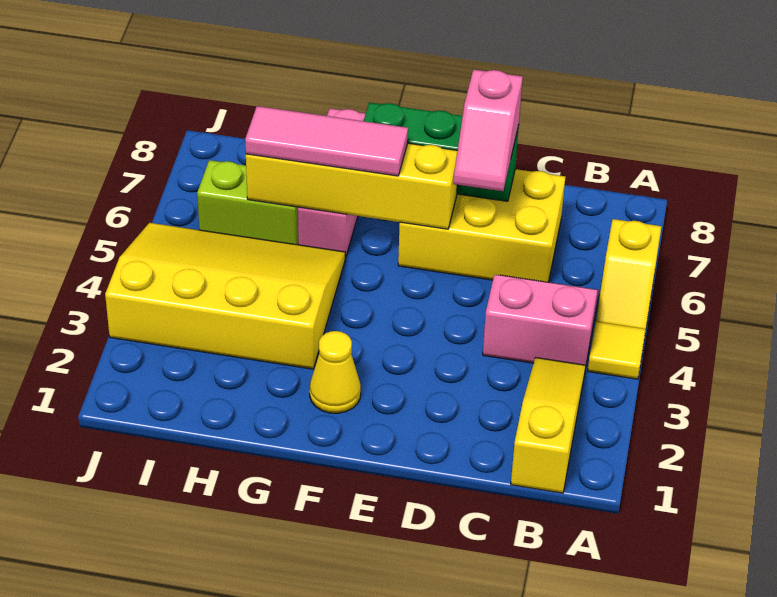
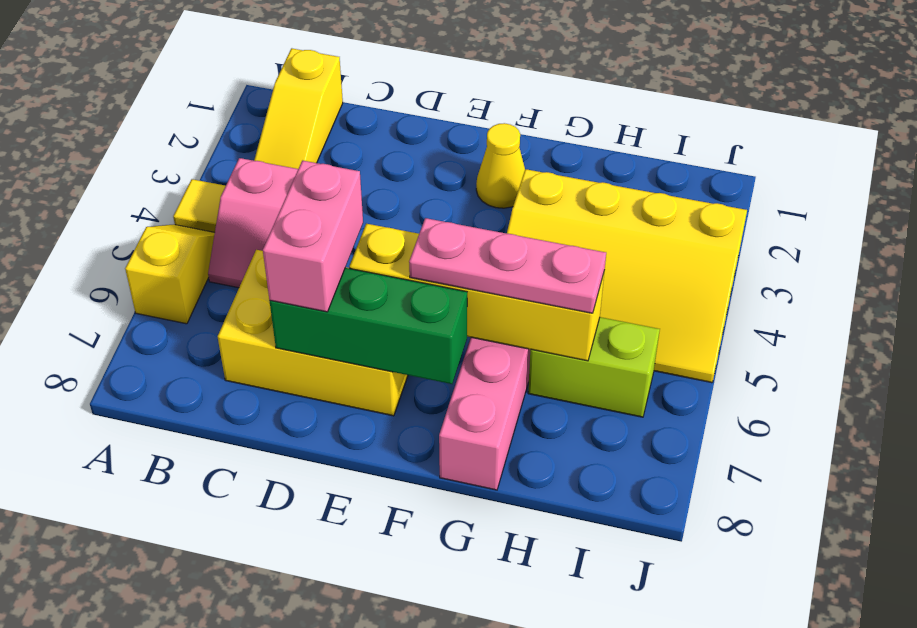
pink 1x2 slope [453,70,523,191] -> pink 1x2 brick [263,161,363,312]
pink 1x3 tile [245,106,408,176] -> pink 1x3 plate [409,218,606,313]

